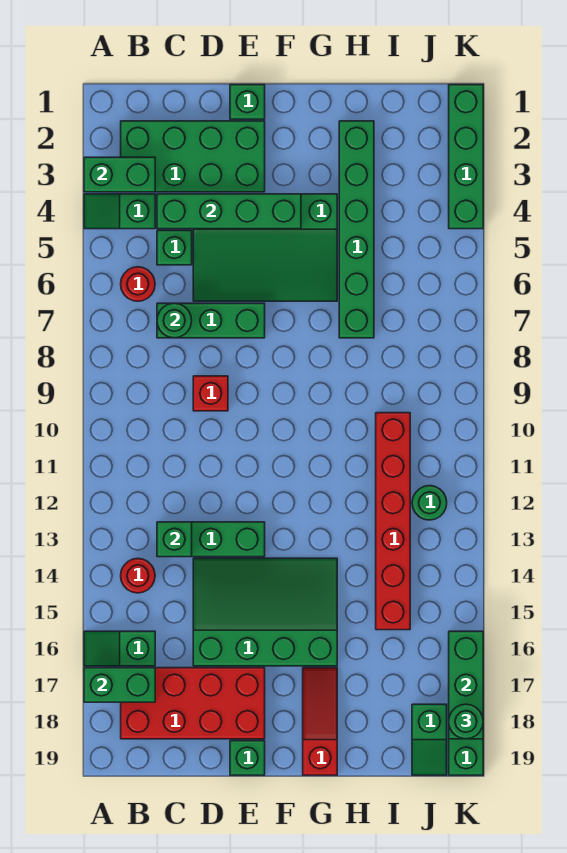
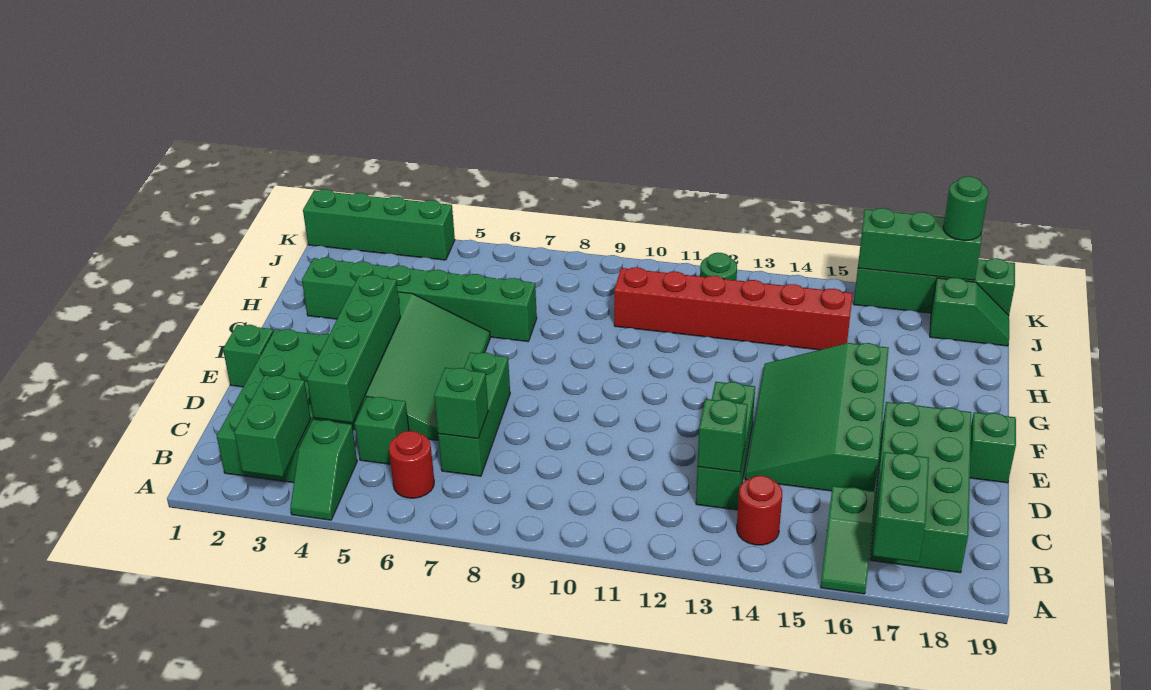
red 2x4 brick [121,668,265,739] -> green 2x4 brick [870,402,971,573]
green 1x1 round brick [157,303,192,338] -> green 1x1 brick [434,368,488,439]
red 1x1 brick [193,376,228,411] -> none
red 1x3 slope [303,668,337,775] -> none

